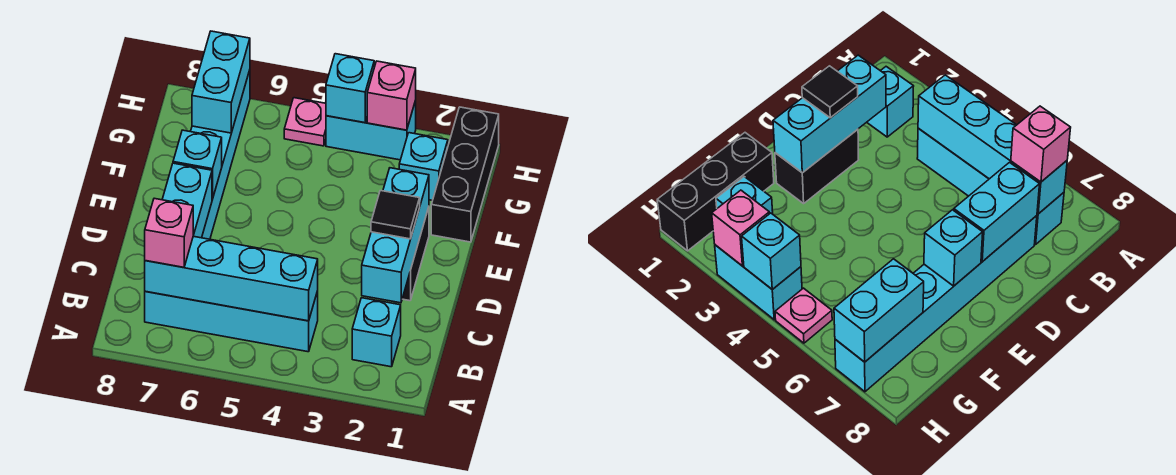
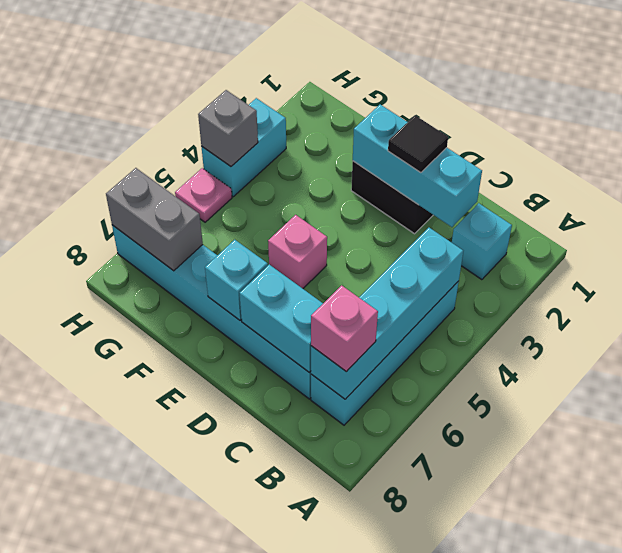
black 1x3 brick [431,107,499,242] -> none
cyan 1x1 brick [399,133,448,201] -> none
cyan 1x2 brick [192,31,250,133] -> grey 1x2 brick [106,168,203,271]
pink 1x1 brick [367,61,416,130] -> pink 1x1 brick moved to [268,215,327,289]
cyan 1x1 brick [326,54,374,123] -> grey 1x1 brick [198,90,258,166]

